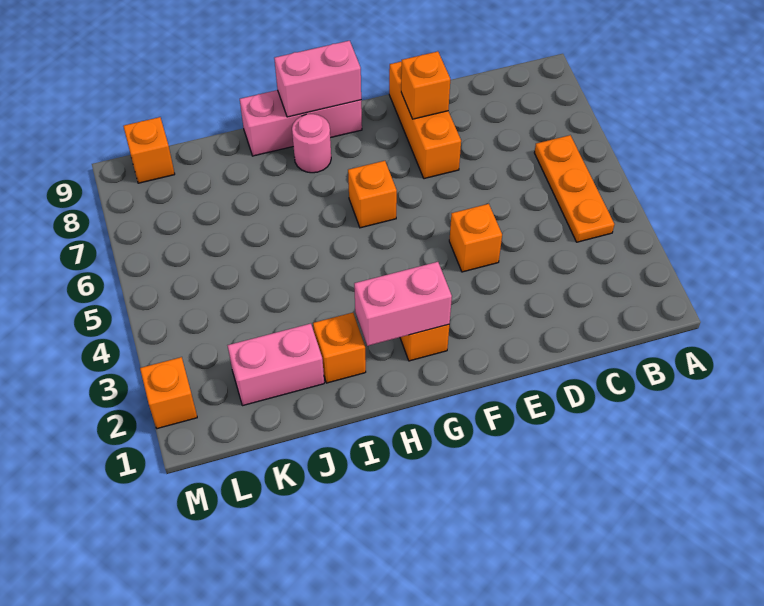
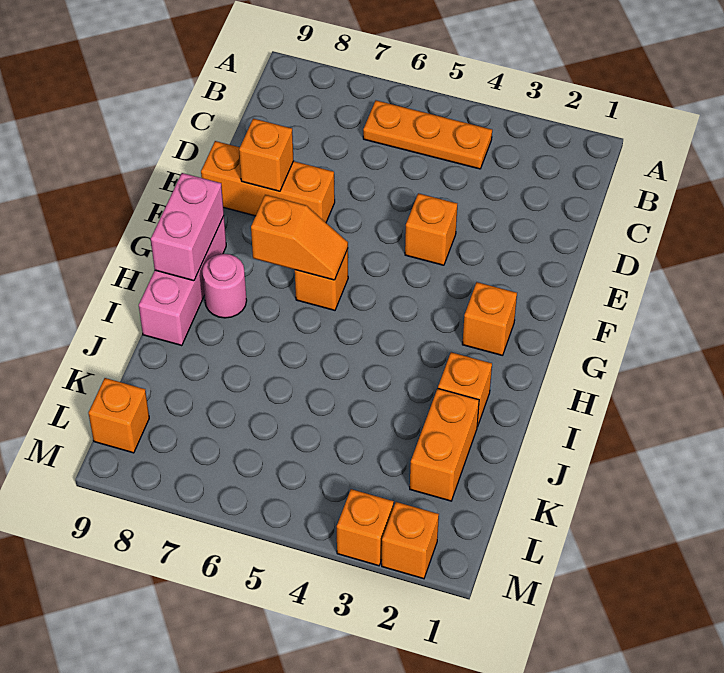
pink 1x2 brick [354,262,452,346] -> none
none -> orange 1x2 slope [251,195,348,280]
pink 1x2 brick [227,324,324,406] -> orange 1x2 brick [410,389,479,501]
none -> orange 1x1 brick [337,489,394,566]

